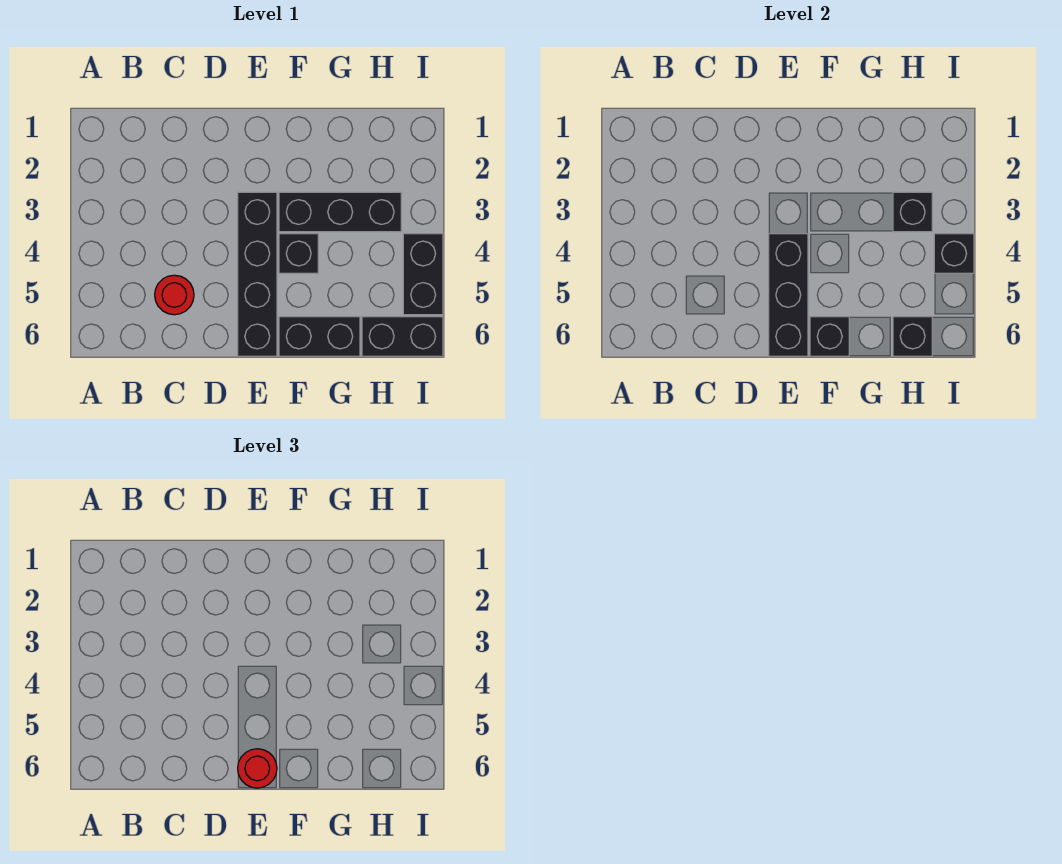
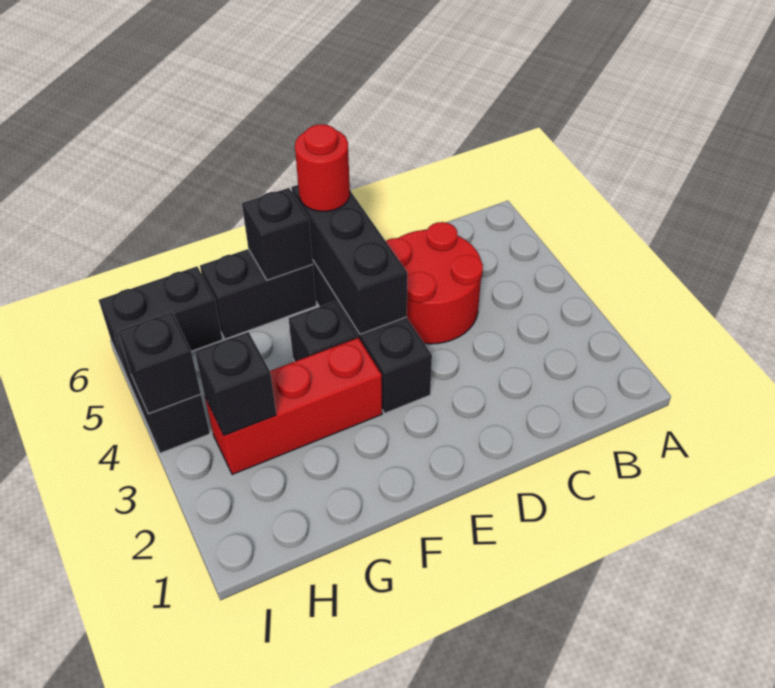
red 1x1 round brick [155,275,194,315] -> red 2x2 round brick [386,222,483,344]
black 1x3 brick [279,192,401,232] -> red 1x3 brick [205,338,382,475]
black 1x1 brick [893,317,932,356] -> none

